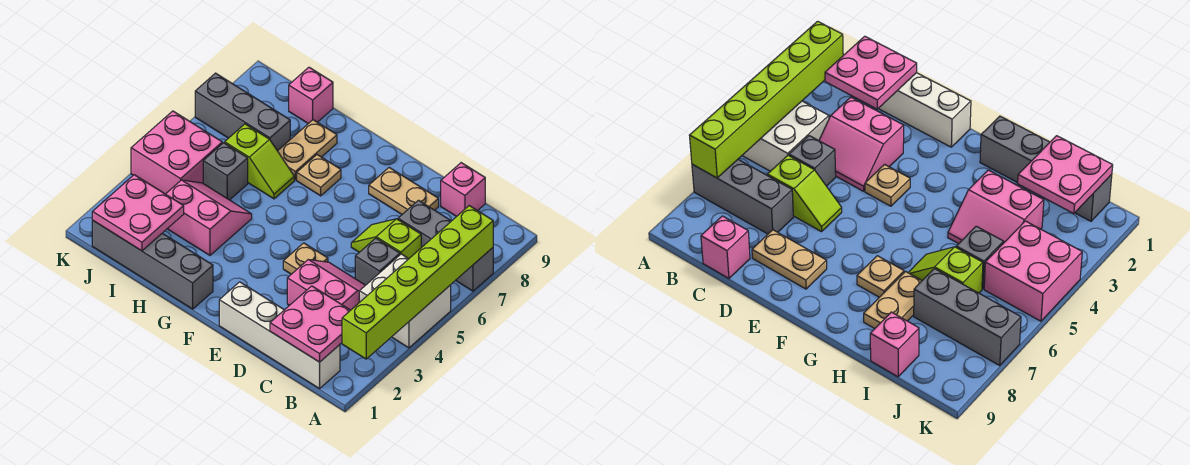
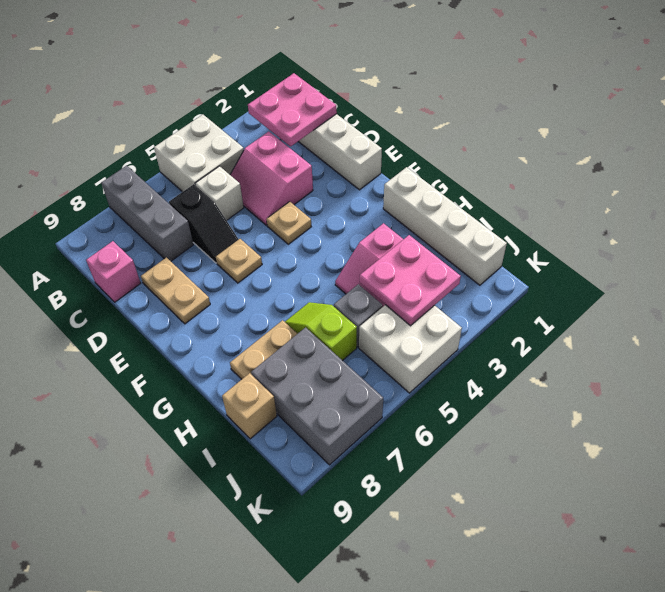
lime 1x6 brick [342,206,493,359] -> none
grey 1x1 brick [355,238,400,285] -> white 1x1 brick [195,166,244,220]
lime 1x2 slope [351,219,421,259] -> black 1x2 slope [169,184,239,263]
grey 1x4 brick [92,221,213,309] -> white 1x4 brick [383,167,507,285]
tan 1x1 plate [297,155,341,196] -> tan 1x1 plate moved to [216,239,262,283]
pink 2x2 plate [92,175,184,251] -> pink 2x2 plate moved to [360,235,461,326]
grey 1x3 brick [195,73,290,151] -> grey 2x3 brick [251,327,383,465]
pink 1x1 brick [289,67,333,124] -> tan 1x1 brick [222,373,277,439]
pink 2x2 brick [131,111,222,194] -> white 2x2 brick [359,305,462,393]

